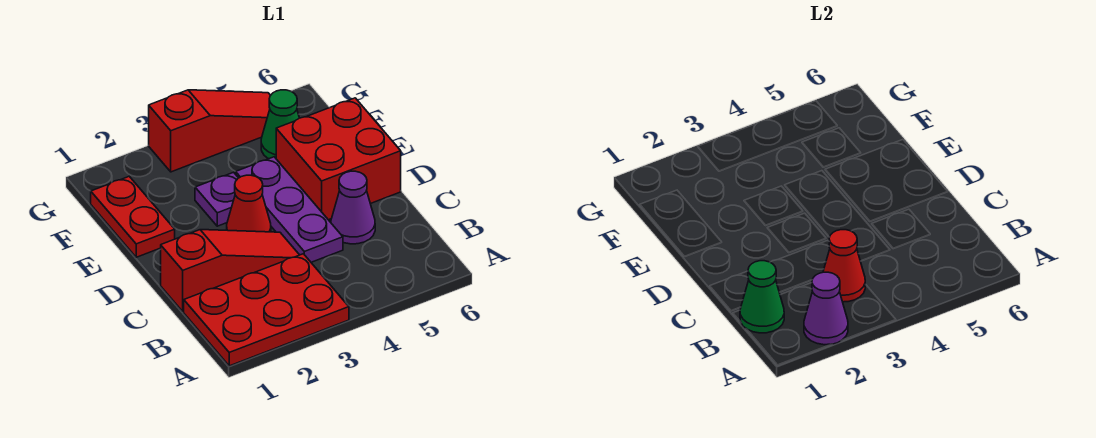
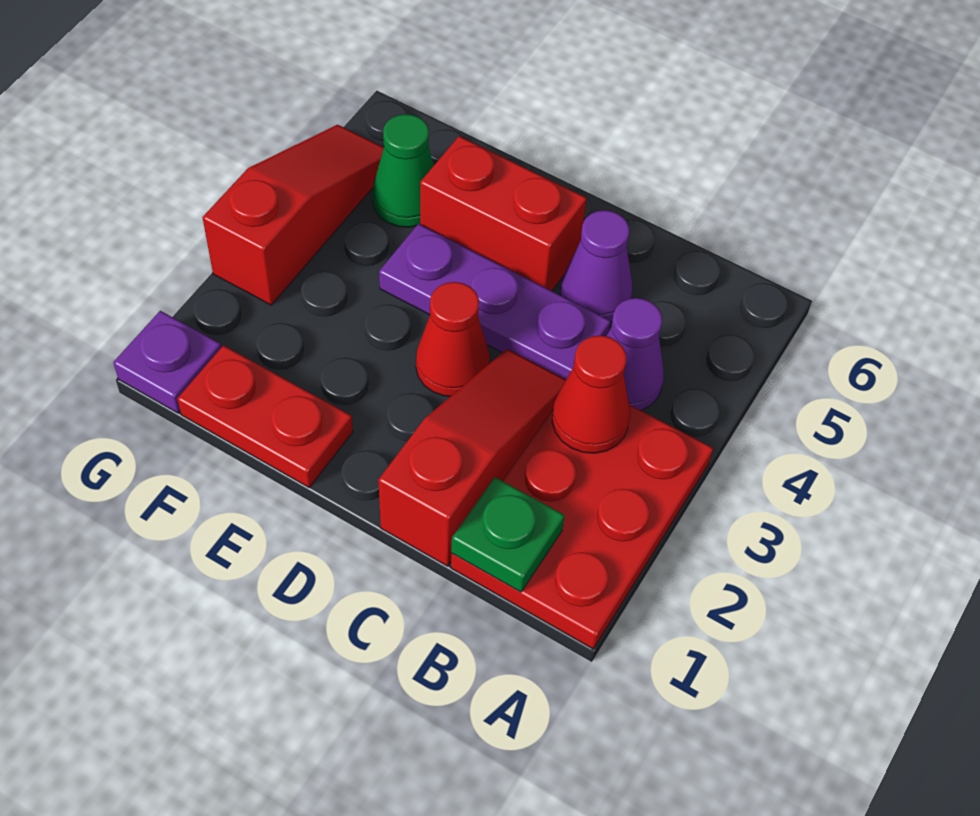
purple 1x1 cone [804,272,848,345] -> purple 1x1 cone moved to [606,298,664,410]
green 1x1 cone [740,261,784,333] -> green 1x1 plate [451,477,565,592]
red 2x2 brick [276,98,401,220] -> red 1x2 brick [420,136,587,291]
purple 1x1 plate [195,172,238,226] -> purple 1x1 plate moved to [113,311,221,413]

